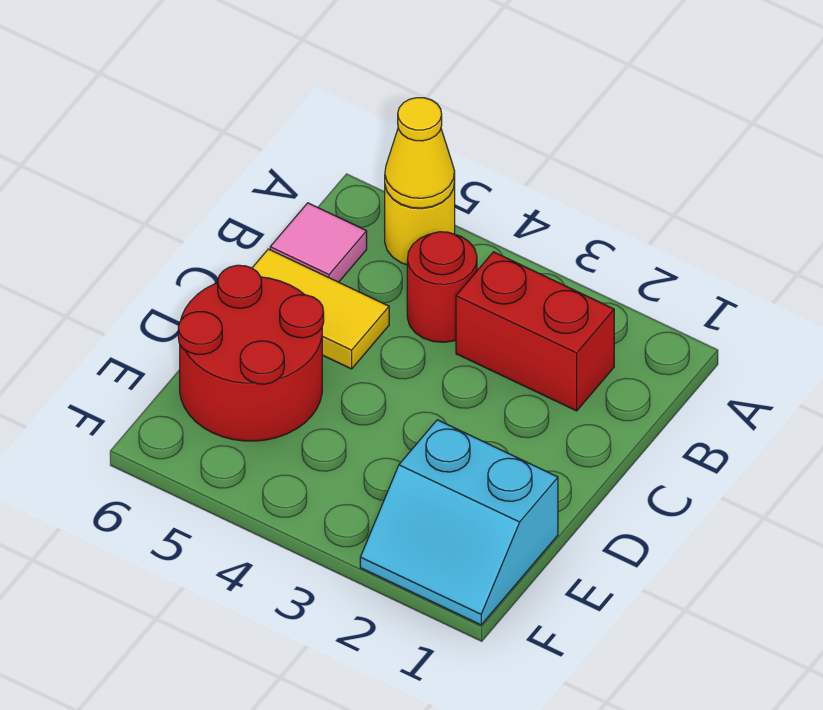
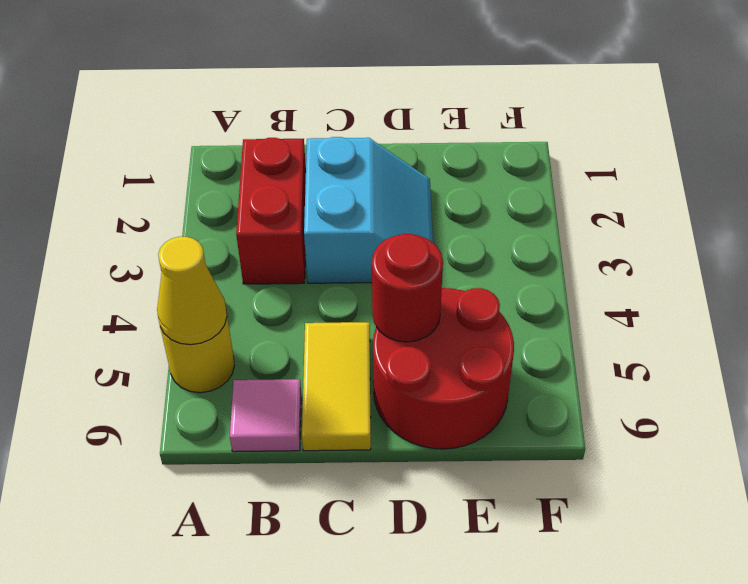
red 1x1 round brick [407,232,477,342] -> red 1x1 round brick moved to [372,234,443,342]
cyan 2x2 slope [360,420,558,625] -> cyan 2x2 slope moved to [304,137,433,283]

